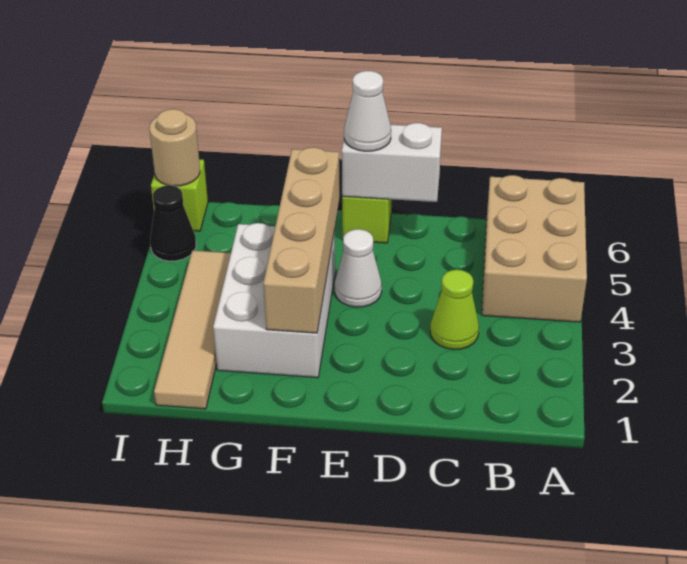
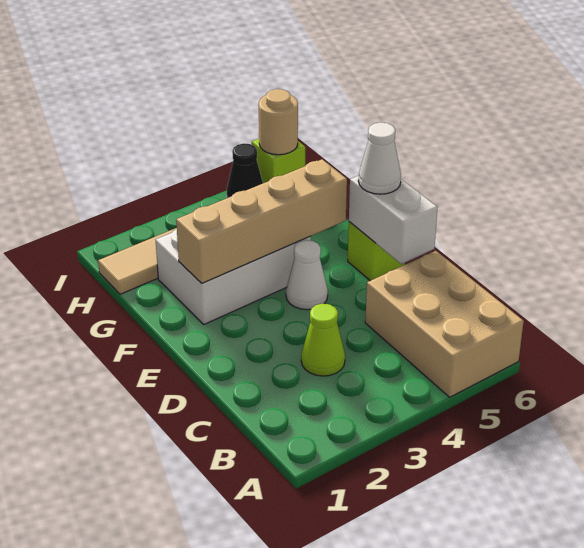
tan 2x3 brick [482,175,587,322] -> tan 2x3 brick turned to [365,251,524,397]

